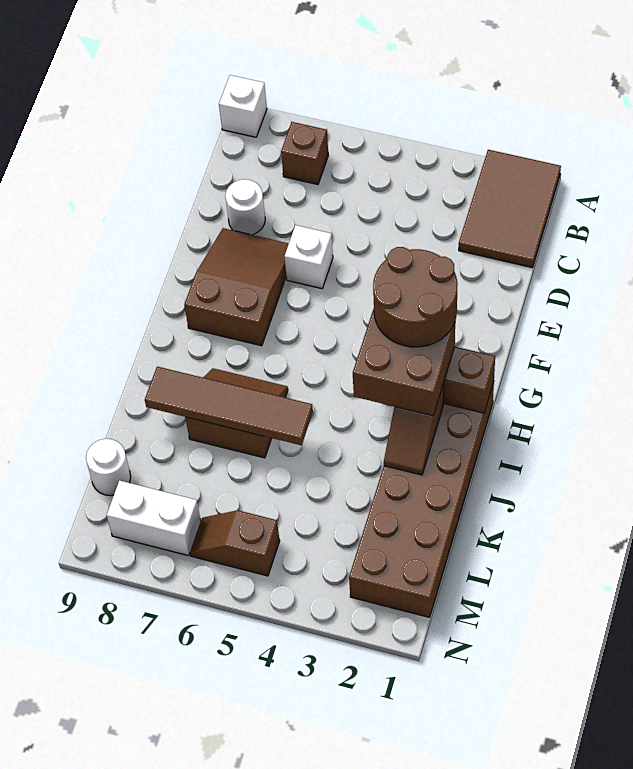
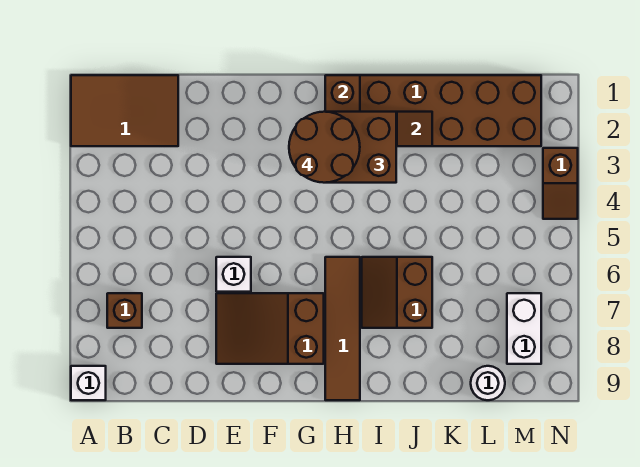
white 1x1 round brick [225,179,265,235] -> none
brown 1x4 tile [145,367,313,445] -> brown 1x4 tile moved to [325,257,360,400]
brown 1x2 slope [190,510,280,576] -> brown 1x2 slope moved to [543,148,578,219]

